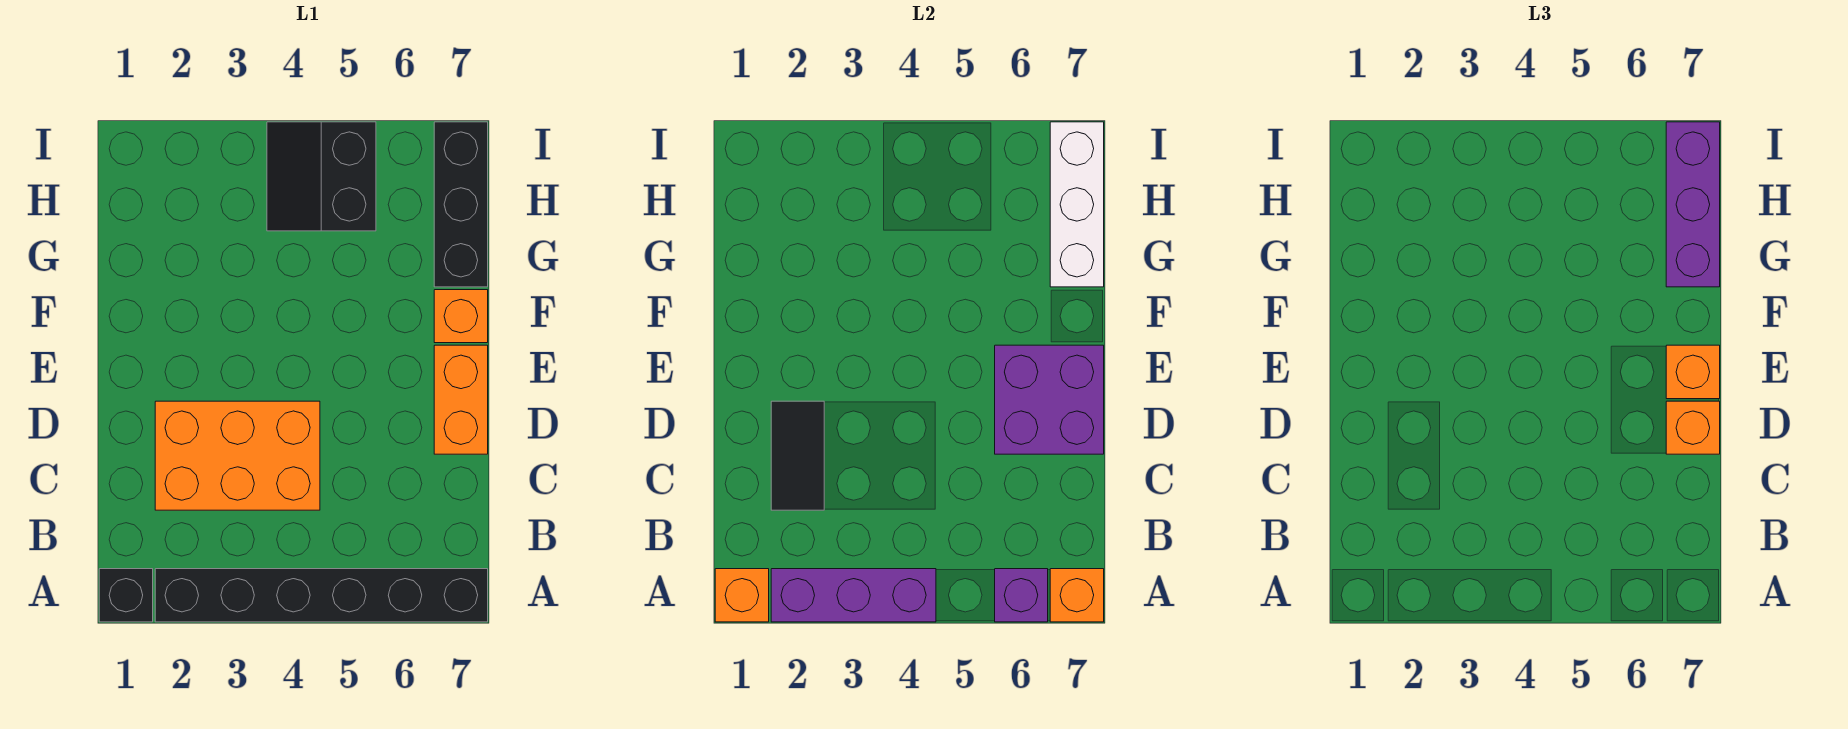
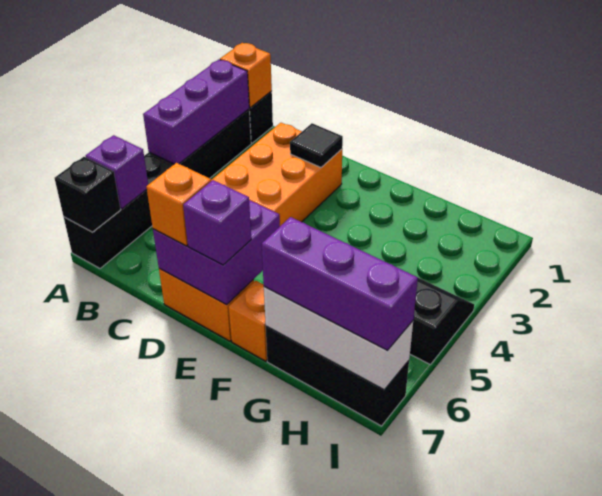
orange 1x1 brick [1050,569,1104,622] -> black 1x1 brick [55,157,121,232]
black 1x2 tile [771,401,824,510] -> black 1x1 tile [290,123,343,167]
orange 1x1 brick [1666,345,1720,399] -> purple 1x1 brick [183,180,251,265]

